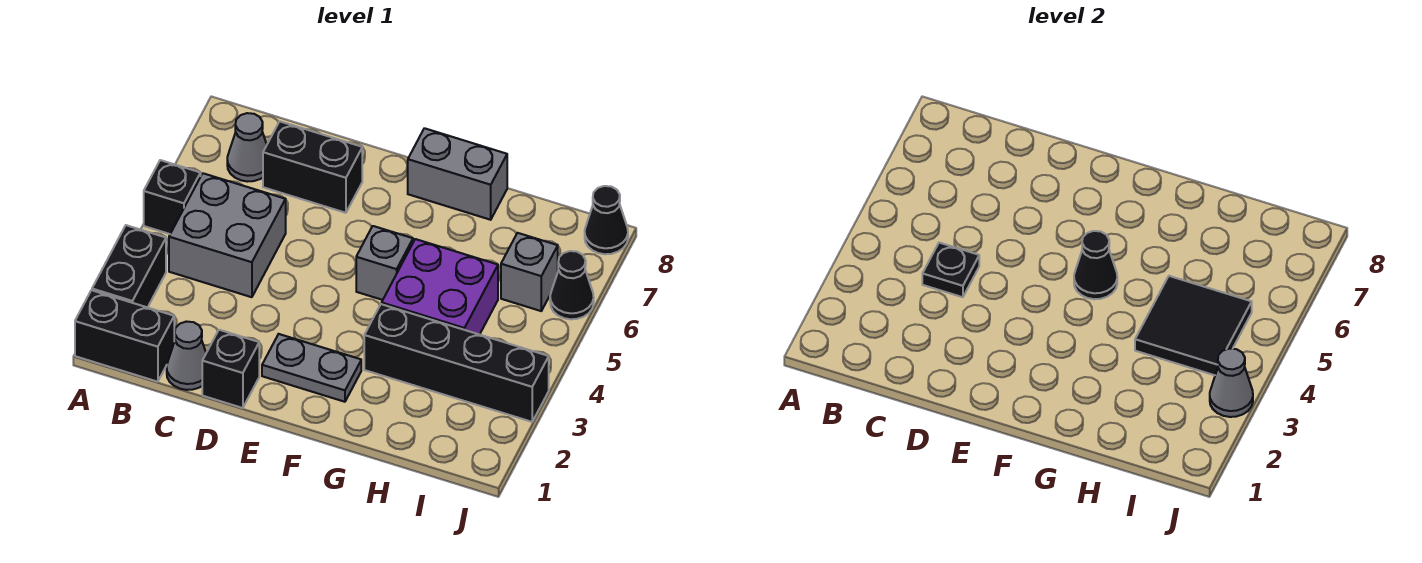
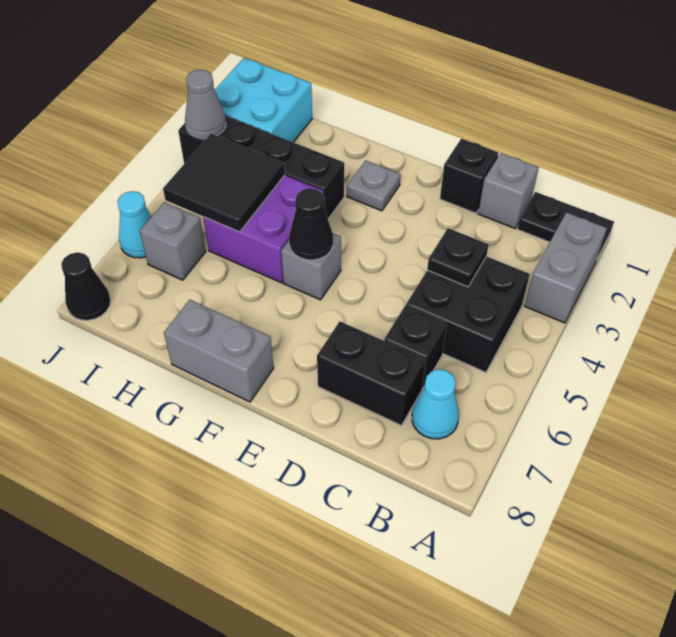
black 1x2 brick [75,290,174,382] -> black 1x2 plate [518,192,614,258]
black 1x2 brick [92,225,166,308] -> grey 1x2 brick [525,212,607,323]
black 1x1 brick [144,160,201,234] -> black 1x1 brick moved to [384,305,447,389]
grey 2x2 brick [169,173,286,297] -> black 2x2 brick [406,256,530,372]
grey 1x1 cone [227,113,267,182] -> cyan 1x1 cone [412,369,459,439]
grey 1x1 cone [167,322,206,390] -> grey 1x1 brick [478,153,539,228]
grey 1x2 plate [262,334,361,402] -> grey 1x1 plate [347,160,401,211]
none -> cyan 2x2 brick [215,58,312,142]
black 1x1 cone [550,251,594,319] -> cyan 1x1 cone [117,191,152,258]

